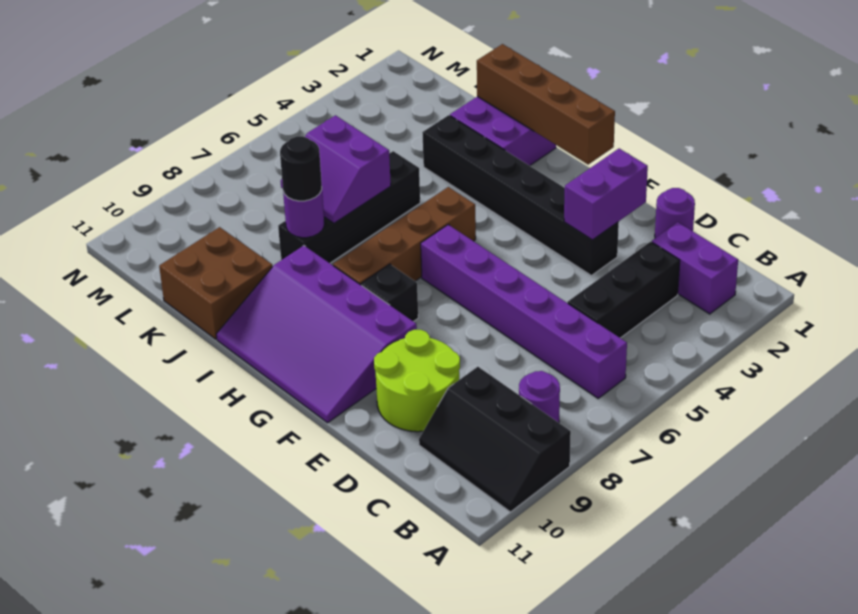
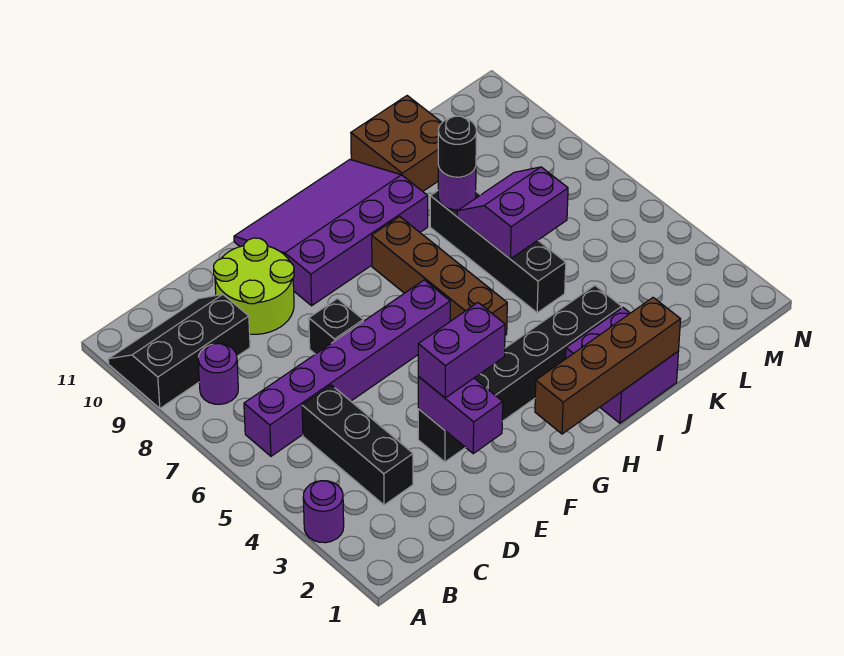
purple 1x2 brick [652,222,738,314] -> purple 1x2 brick moved to [418,303,505,398]
purple 1x1 round brick [655,188,695,238] -> purple 1x1 round brick moved to [303,481,344,543]
black 1x1 brick [361,264,418,322] -> black 1x1 brick moved to [309,299,363,354]

